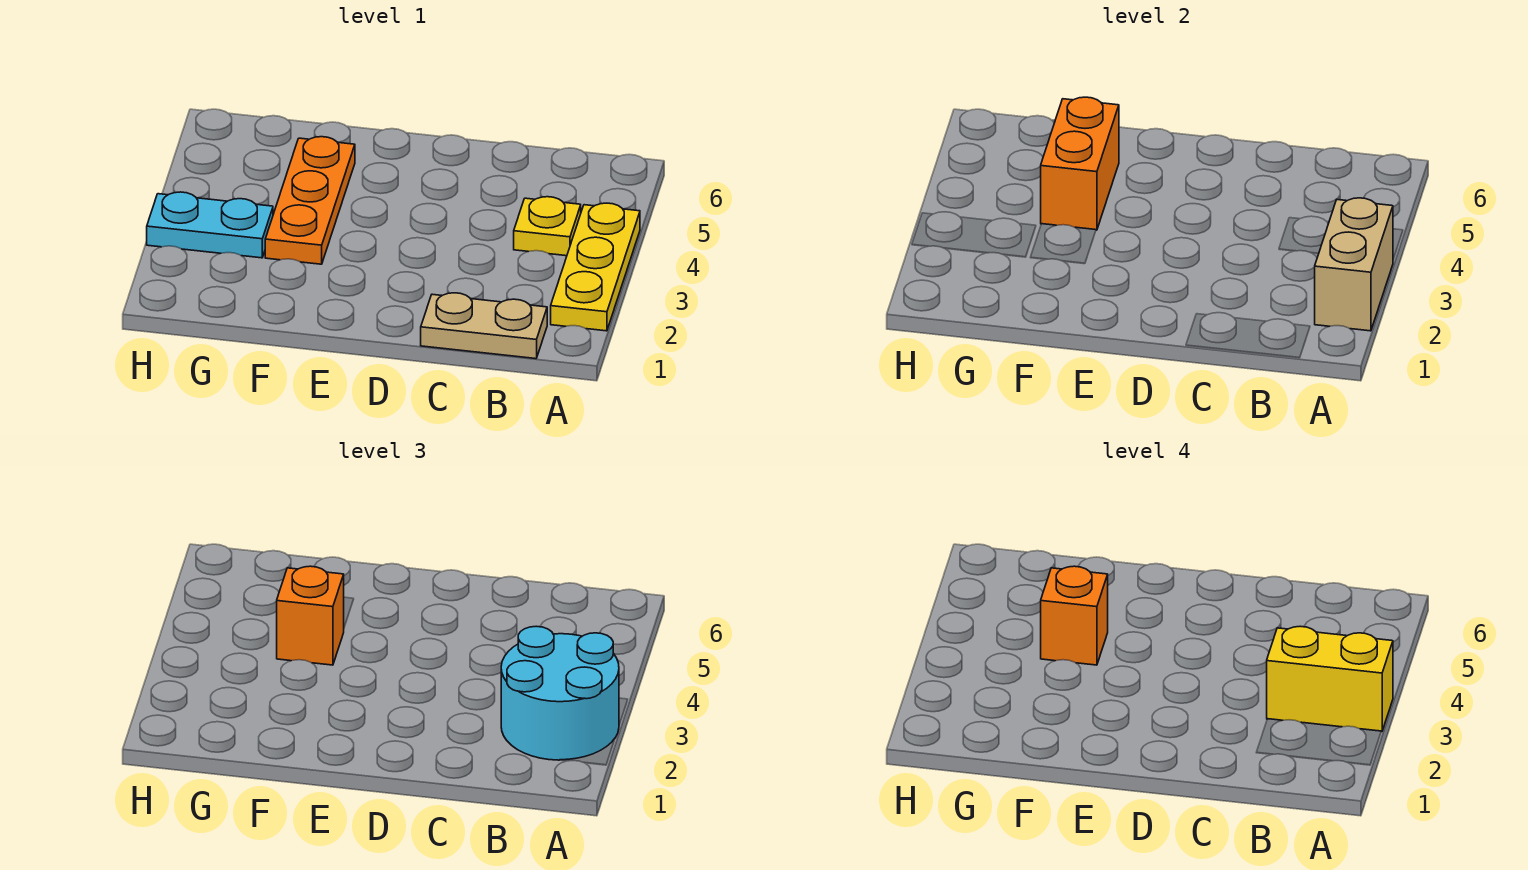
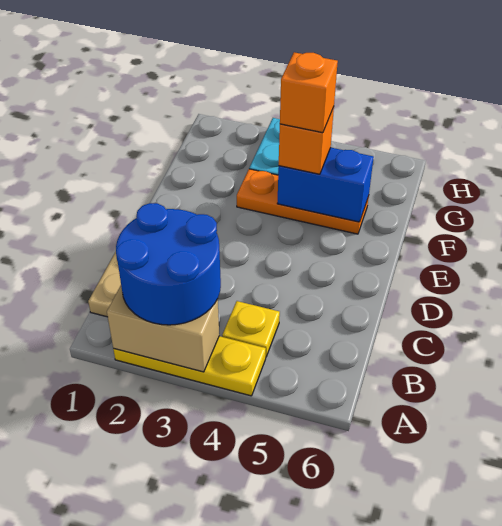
cyan 2x2 round brick [501,626,619,760] -> blue 2x2 round brick [116,203,221,325]
yellow 1x2 brick [1267,626,1393,732] -> none
orange 1x2 brick [1041,97,1119,230] -> blue 1x2 brick [277,148,374,222]

